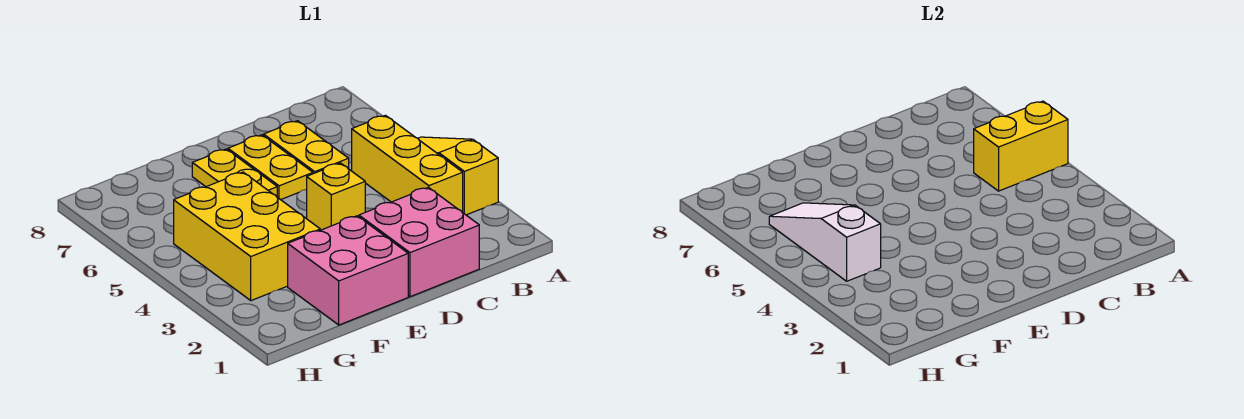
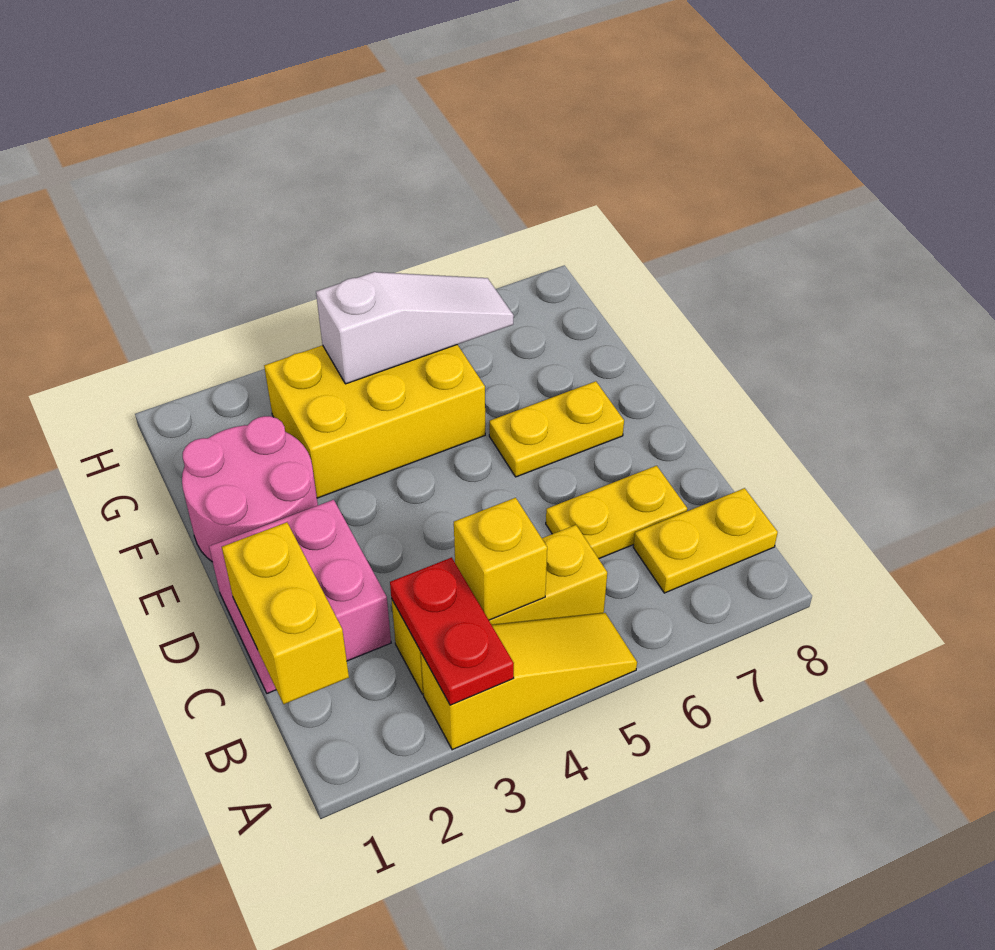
none -> red 1x2 plate [390,557,514,705]
yellow 1x2 brick [974,101,1068,191] -> yellow 1x2 brick moved to [222,522,349,704]
yellow 1x1 brick [306,163,365,230] -> yellow 1x1 brick moved to [454,498,547,620]
yellow 1x2 plate [228,135,313,200] -> yellow 1x2 plate moved to [633,488,778,593]
pink 2x2 brick [288,216,408,325] -> pink 2x2 round brick [182,416,318,561]

